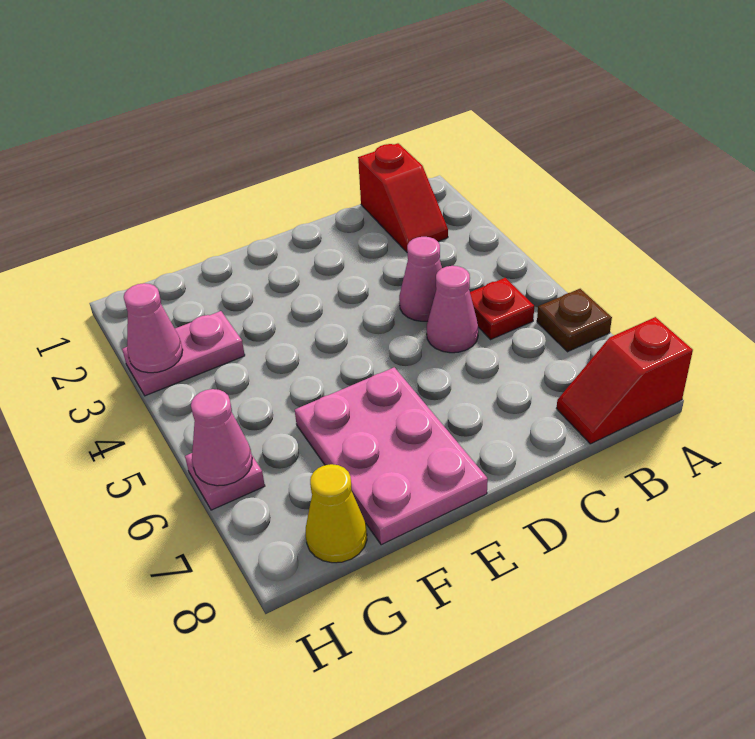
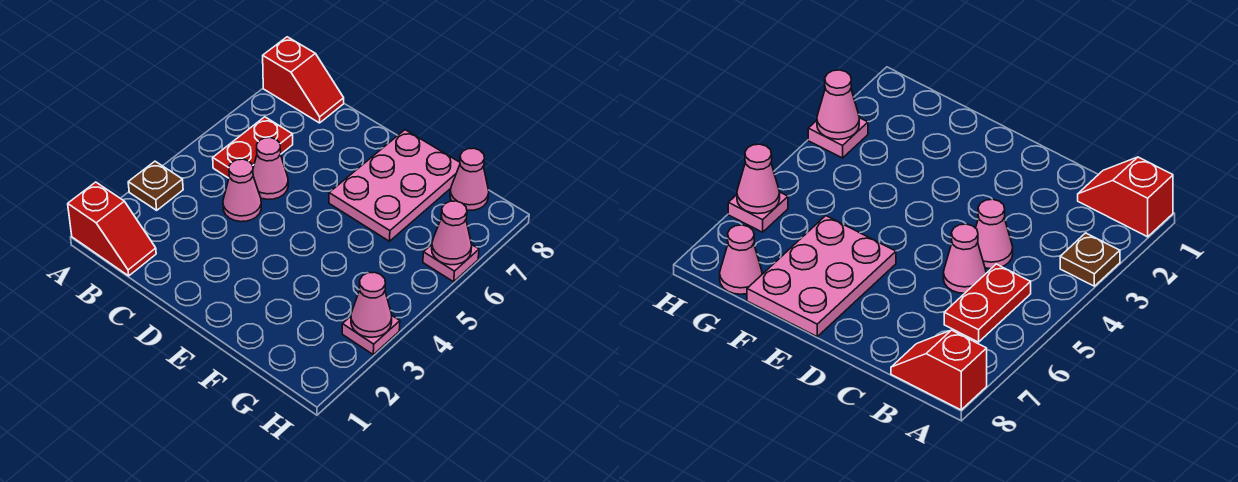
brown 1x1 plate [537,289,612,352] -> brown 1x1 plate moved to [128,161,183,210]
red 1x2 slope [358,143,448,252] -> red 1x2 slope turned to [68,182,156,276]
red 1x1 plate [470,278,534,340] -> red 1x2 plate [213,117,293,178]
pink 1x2 plate [122,311,245,396] -> pink 1x1 plate [342,316,400,354]
yellow 1x1 cone [306,464,367,563] -> pink 1x1 cone [450,148,489,210]

